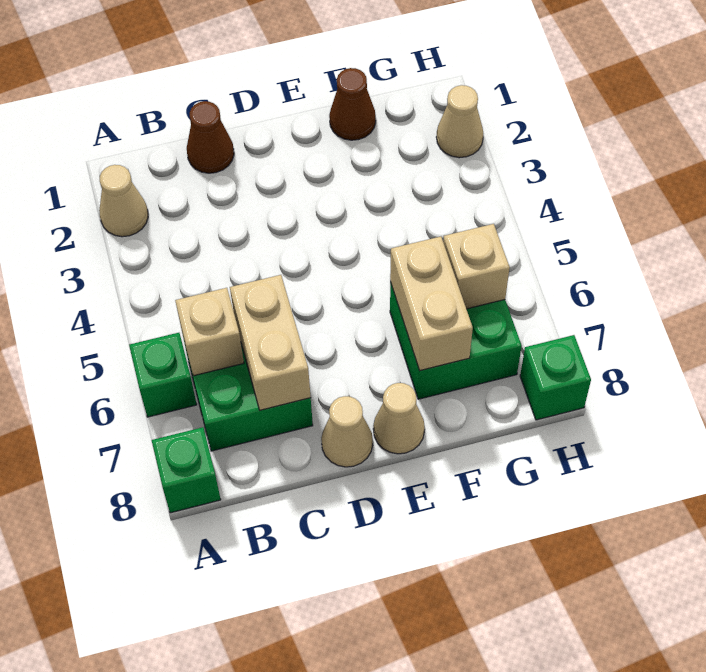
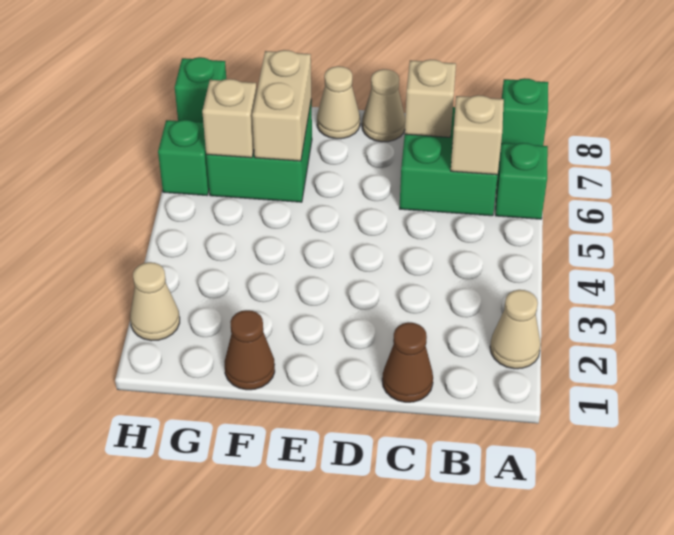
tan 1x2 brick [230,275,311,410] -> tan 1x1 brick [405,59,456,137]
none -> green 1x1 brick [158,120,209,195]

